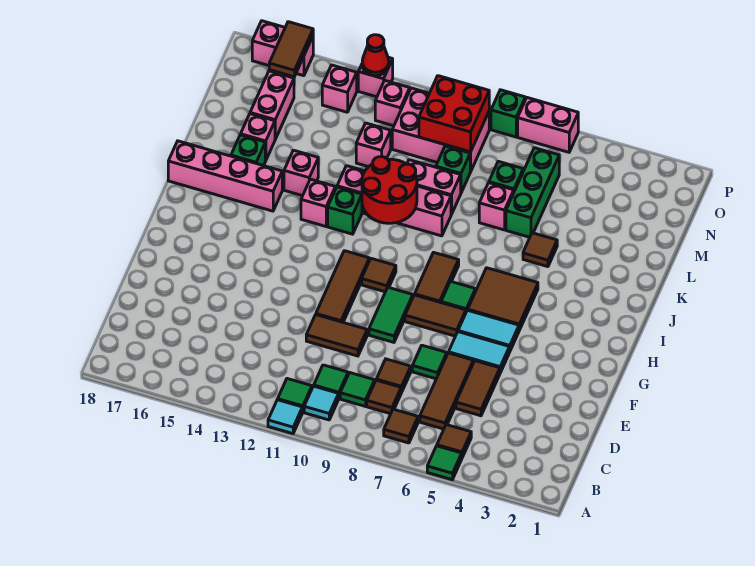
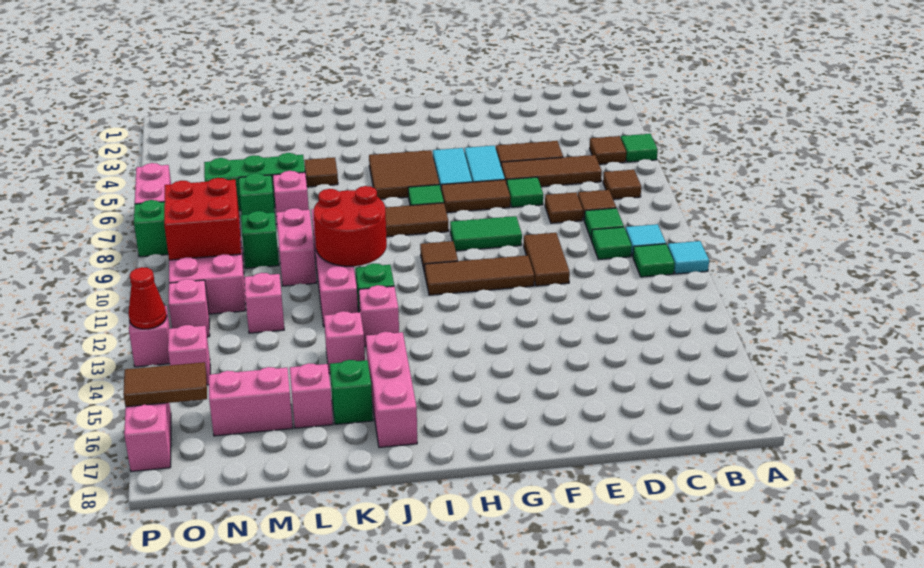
brown 1x2 tile [405,295,466,336] -> brown 1x2 tile turned to [441,180,510,213]
pink 1x4 brick [168,141,282,211] -> pink 1x3 brick [366,332,417,448]

